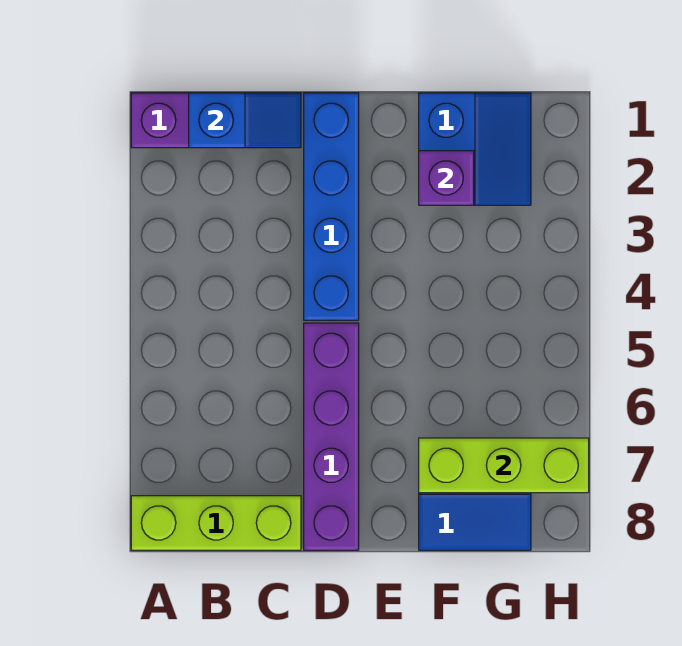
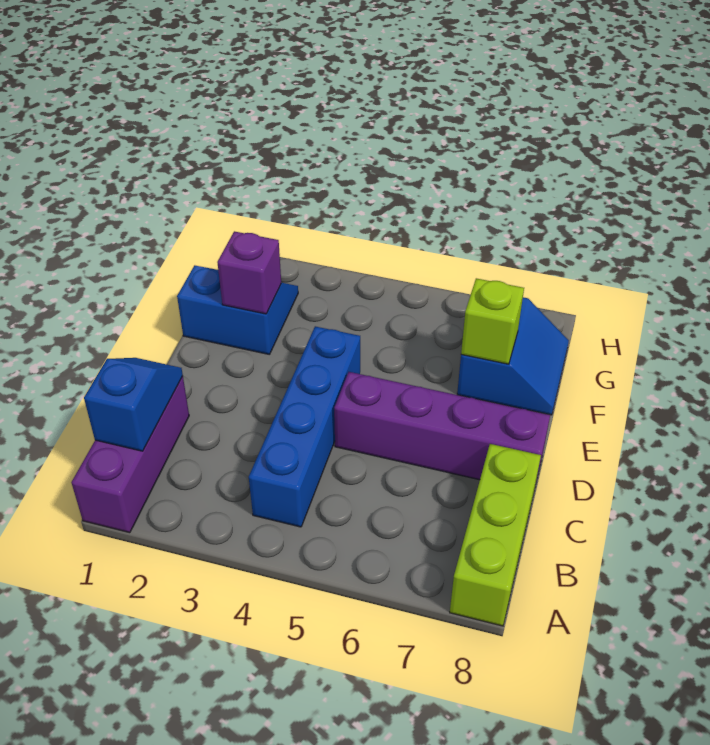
blue 1x4 brick [304,93,359,320] -> blue 1x4 brick turned to [249,326,360,527]
lime 1x3 brick [419,438,589,493] -> lime 1x1 brick [461,278,524,364]

